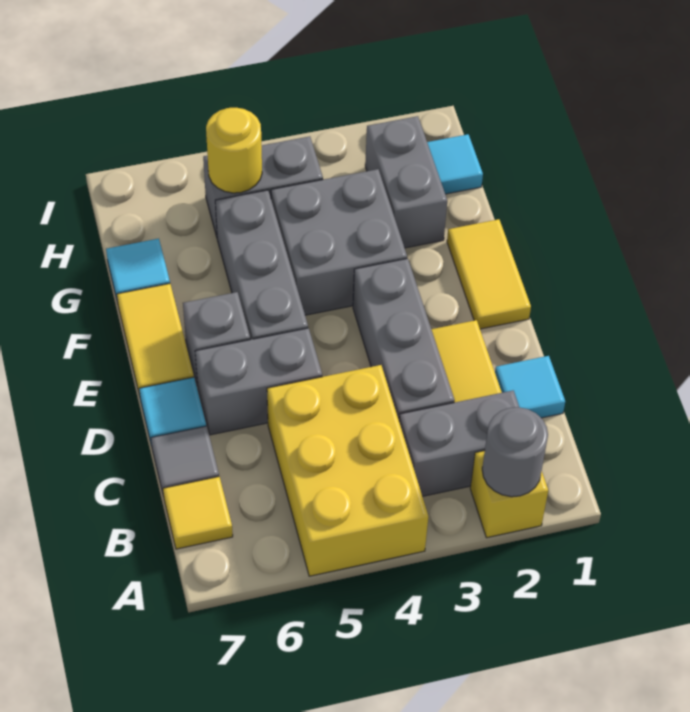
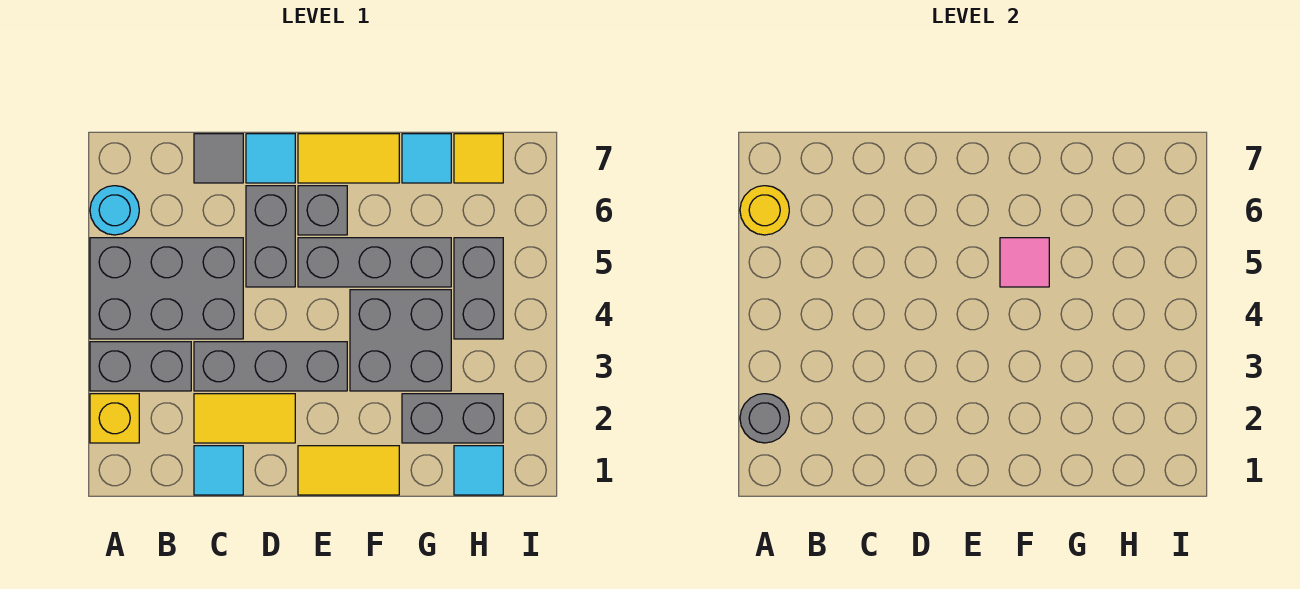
yellow 2x3 brick [267,365,428,576] -> grey 2x3 brick [90,238,243,339]
none -> cyan 1x1 round brick [90,186,139,235]
grey 1x2 brick [399,391,519,496] -> grey 1x2 brick turned to [90,342,191,391]
yellow 1x1 tile [163,477,233,549] -> yellow 1x1 tile moved to [454,134,503,183]
none -> pink 1x1 tile [1000,238,1049,287]
yellow 1x1 round brick [206,108,262,193] -> yellow 1x1 round brick moved to [740,186,789,235]

